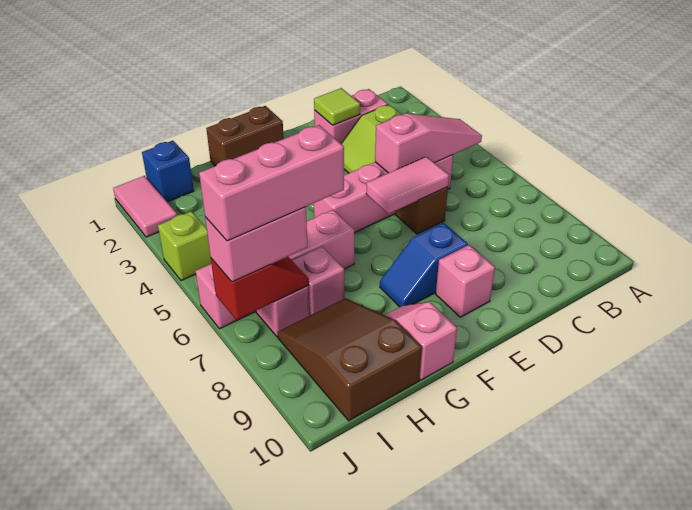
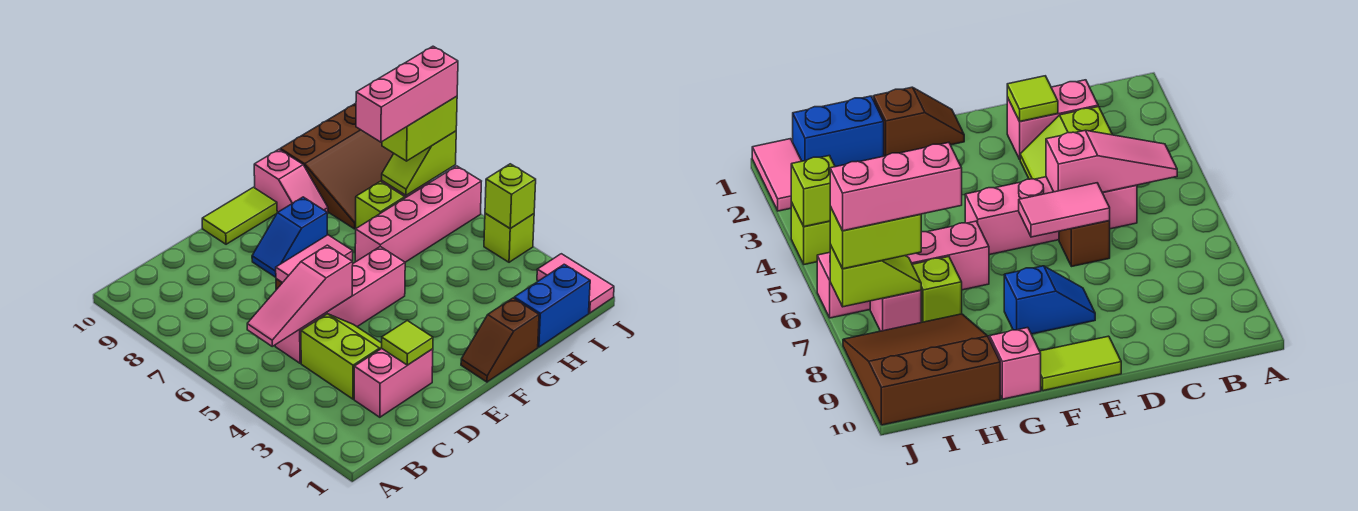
blue 1x2 slope [380,223,468,307] -> blue 1x2 slope turned to [252,197,327,277]
pink 1x1 brick [436,245,495,317] -> none
none -> lime 1x2 tile [202,187,278,244]
brown 1x2 brick [206,106,284,166] -> brown 1x2 slope [461,298,539,382]
pink 1x1 brick [292,247,344,315] -> lime 1x1 brick [356,181,405,228]
brown 2x3 slope [277,298,422,421] -> brown 3x3 slope [280,104,394,229]
blue 1x1 brick [142,141,194,202] -> blue 1x2 brick [514,264,590,347]
red 1x2 slope [211,257,309,320] -> lime 1x2 slope [382,131,456,195]
pink 1x2 brick [205,207,308,282] -> lime 1x2 brick [382,96,457,161]
none -> lime 1x1 brick [485,164,536,229]

